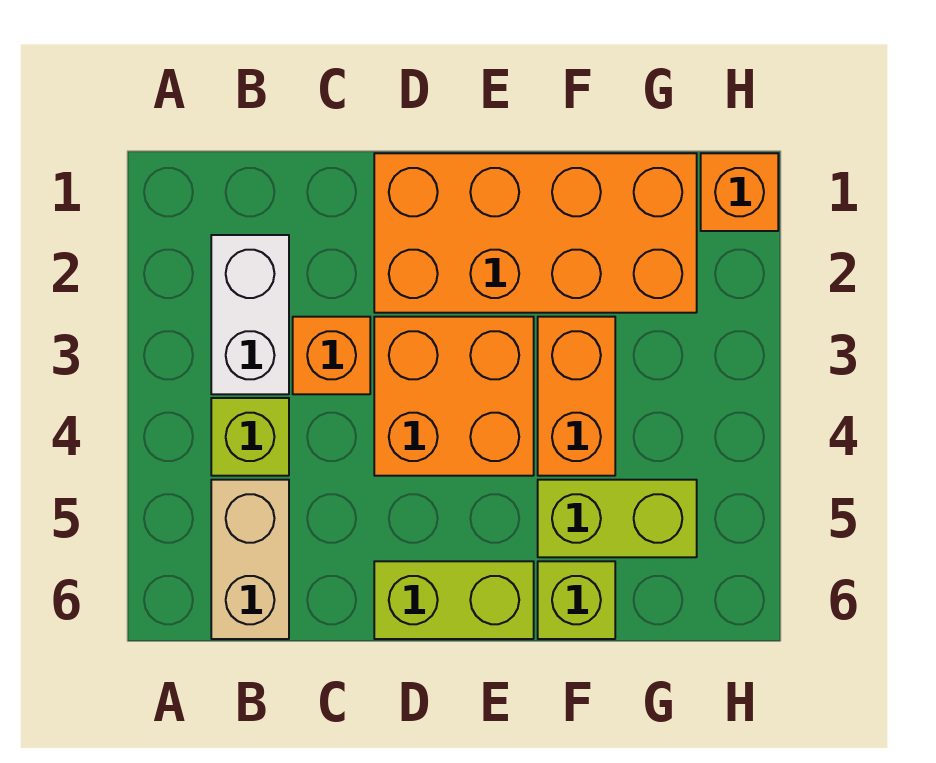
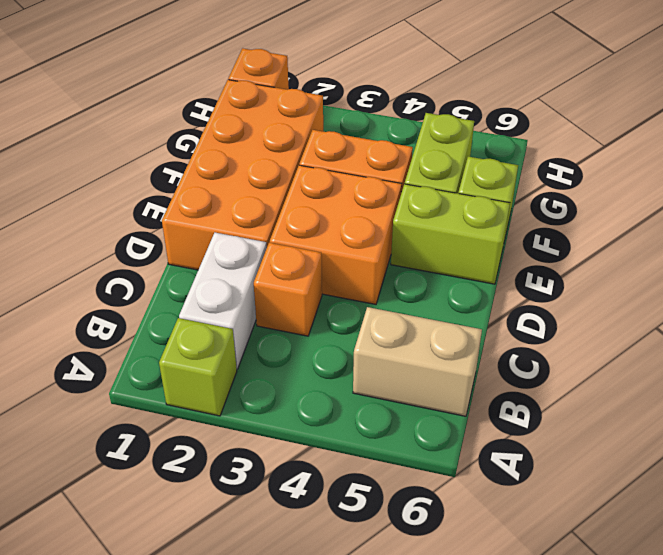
white 1x2 brick [211,235,289,394] -> white 1x2 brick turned to [179,233,267,369]
lime 1x1 brick [211,398,289,476] -> lime 1x1 brick moved to [159,318,237,416]
lime 1x2 brick [374,561,534,639] -> lime 1x2 brick turned to [391,184,510,284]

